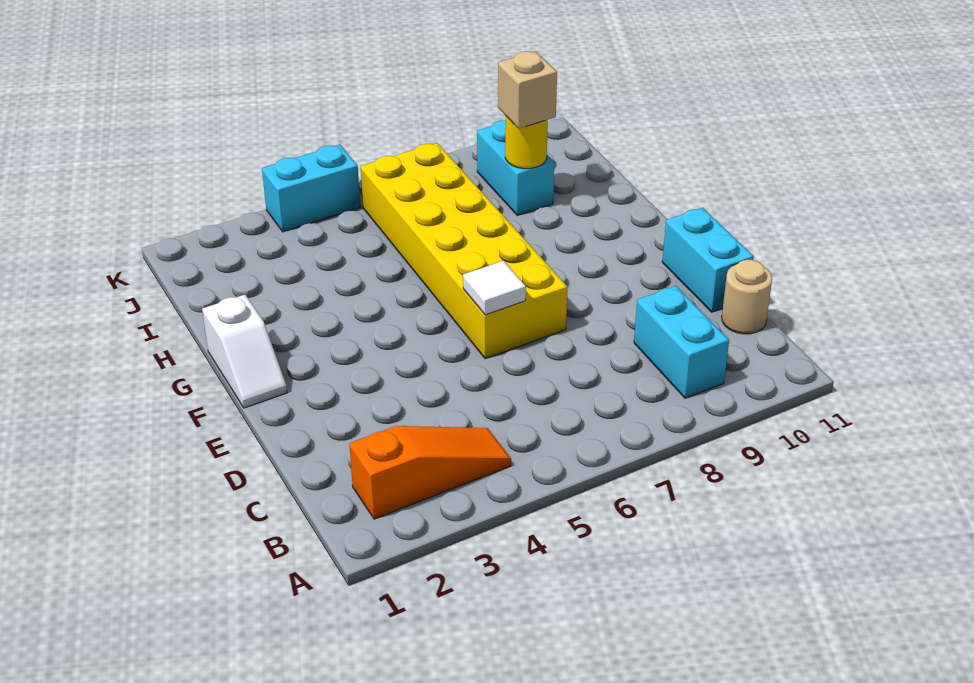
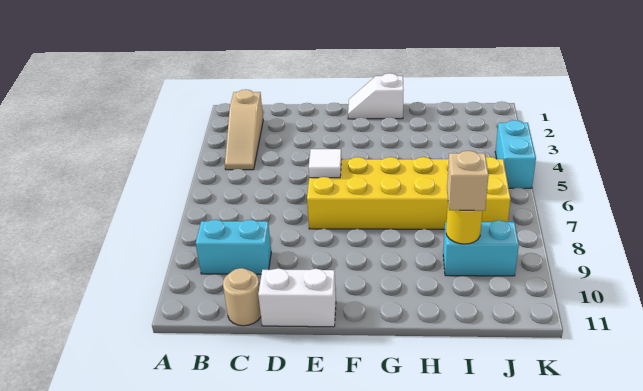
orange 1x3 slope [349,426,511,519] -> tan 1x3 slope [225,90,263,170]
cyan 1x2 brick [662,208,754,312] -> white 1x2 brick [258,268,336,327]

